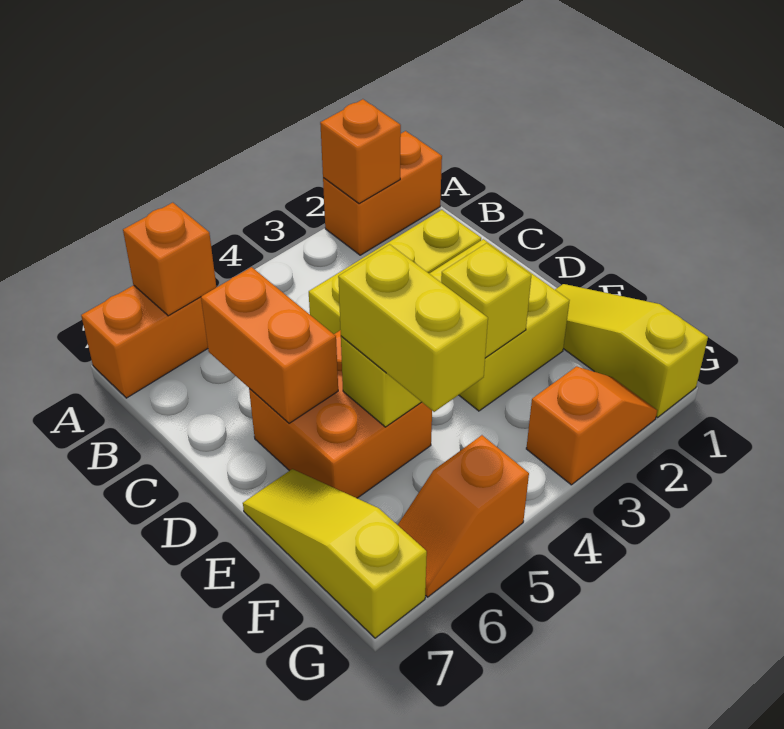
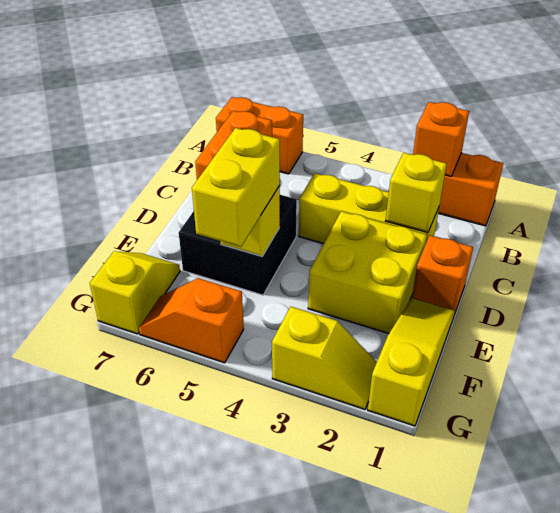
orange 1x1 brick [123,203,216,316] -> orange 1x1 brick moved to [412,235,473,314]
orange 2x2 brick [249,330,432,498] -> black 2x2 brick [179,195,297,295]
yellow 1x1 brick [441,243,531,358] -> yellow 1x1 brick moved to [385,153,447,233]
yellow 1x3 slope [243,469,427,638] -> yellow 1x2 slope [90,251,180,334]
orange 1x2 slope [526,366,657,485] -> yellow 1x2 slope [272,307,377,409]

